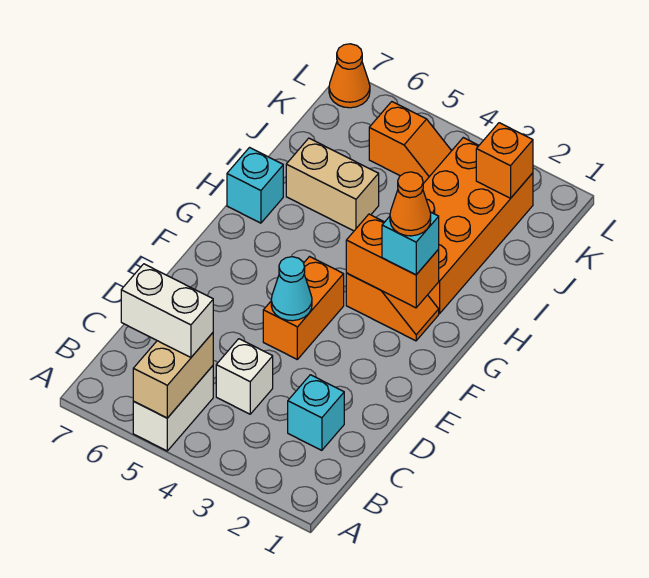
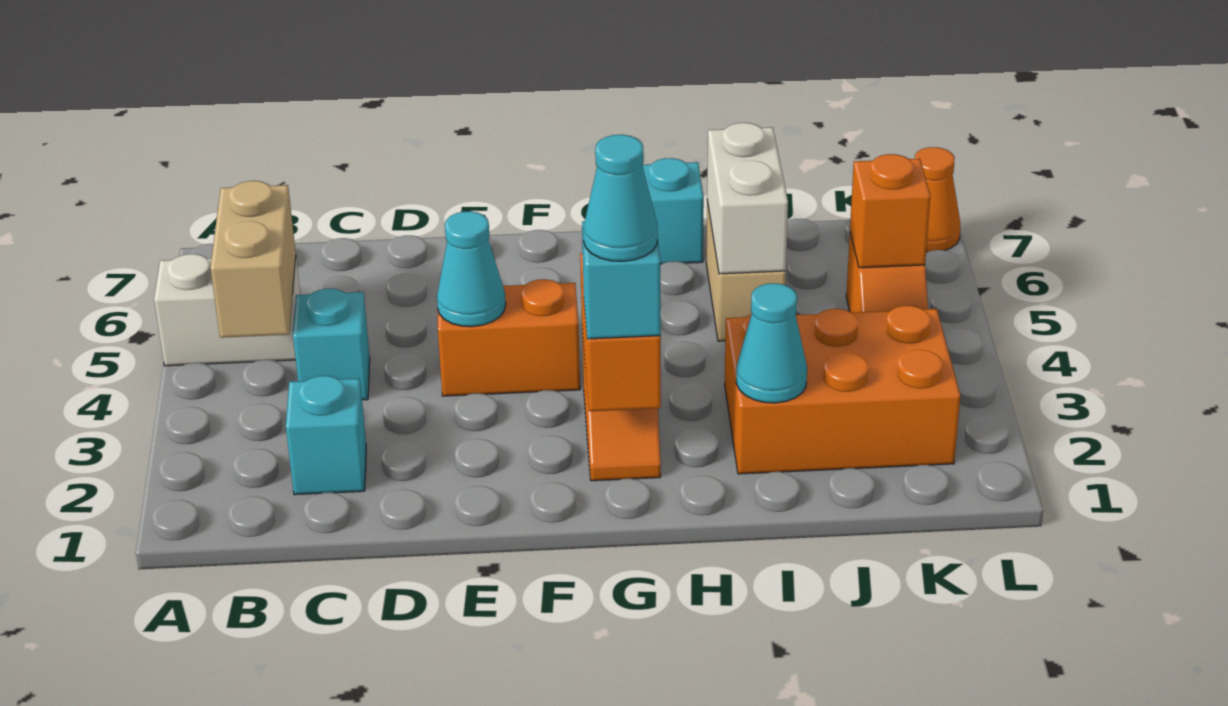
tan 1x2 brick [133,333,213,418] -> tan 1x2 brick turned to [210,181,296,338]
white 1x2 brick [121,264,213,357] -> white 1x2 brick moved to [707,123,788,274]
white 1x1 brick [216,339,273,414] -> cyan 1x1 brick [293,289,370,400]
orange 1x1 cone [390,172,431,236] -> cyan 1x1 cone [583,135,658,261]
orange 2x4 brick [423,138,533,313] -> orange 2x3 brick [725,306,961,474]
none -> cyan 1x1 cone [736,283,807,403]
orange 1x1 brick [476,123,533,198] -> orange 1x1 brick moved to [850,154,931,268]

